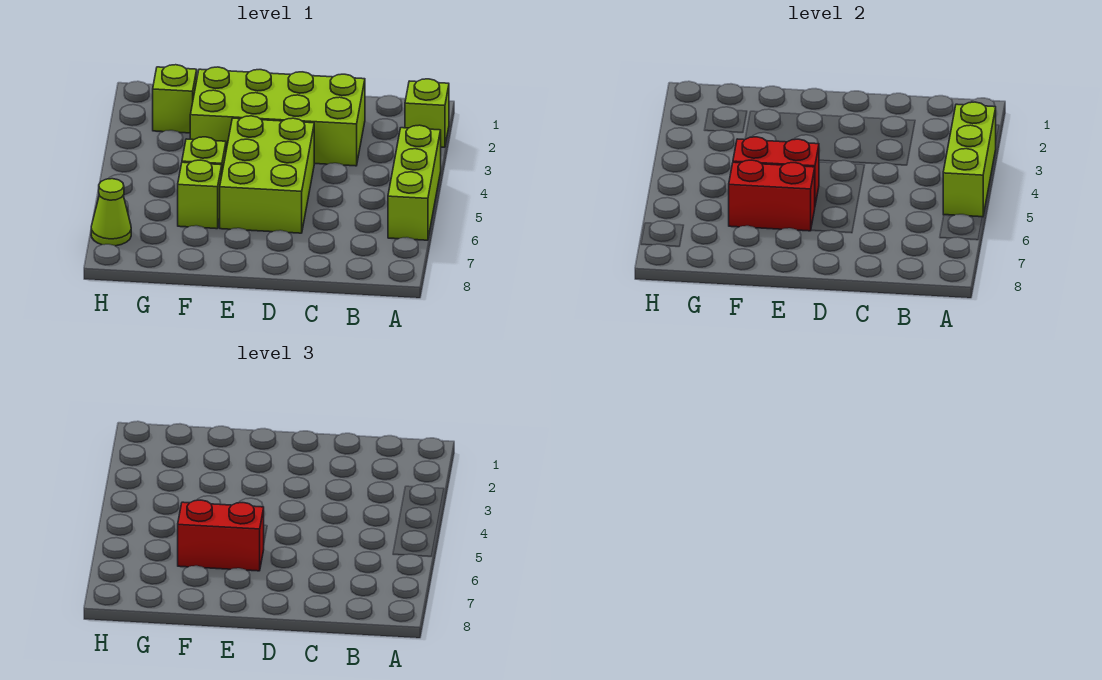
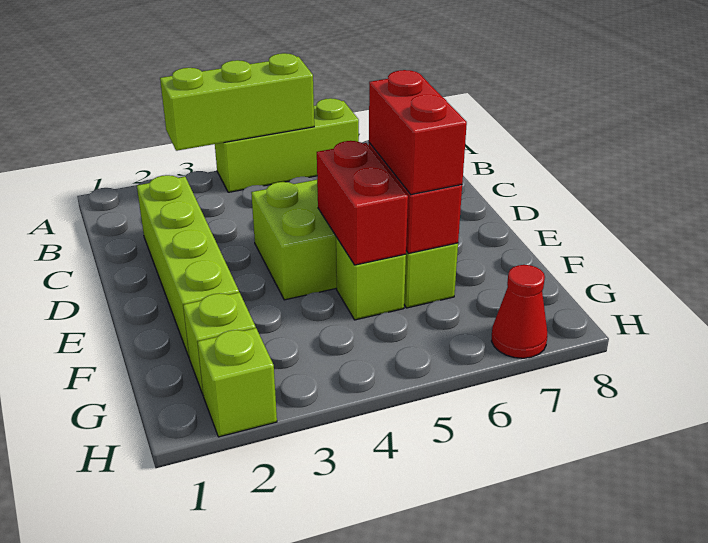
lime 1x1 brick [405,79,449,147] -> lime 1x1 brick moved to [197,328,277,437]
lime 2x4 brick [190,67,365,166] -> lime 1x4 brick [137,175,239,357]
lime 1x1 cone [91,179,131,246] -> red 1x1 cone [492,265,547,358]

